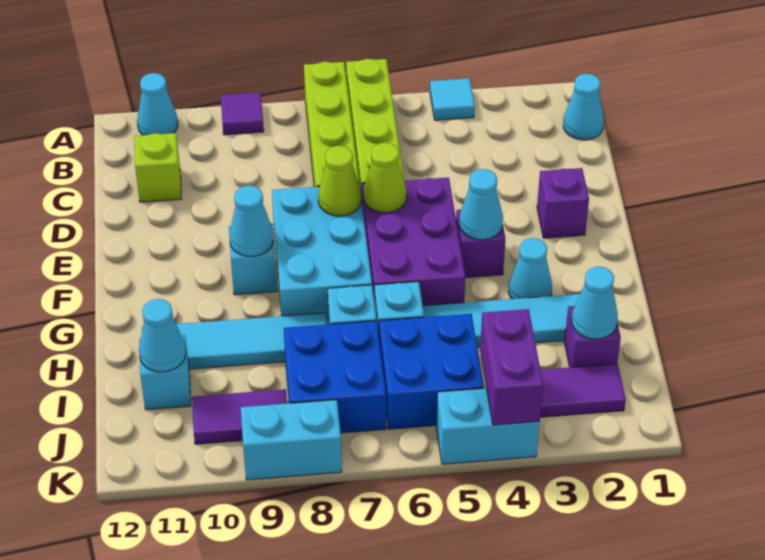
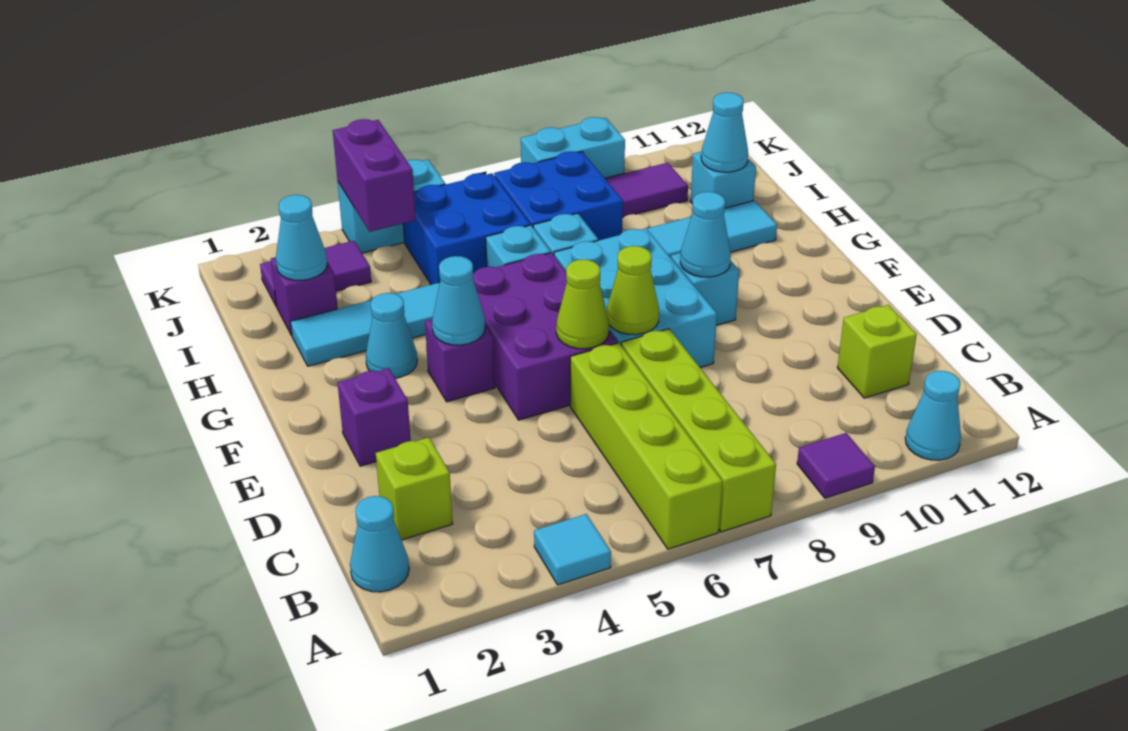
none -> lime 1x1 brick [376,437,453,540]

